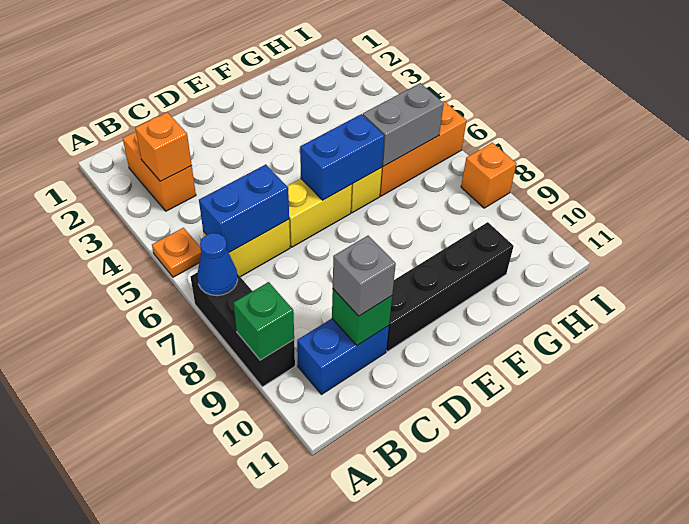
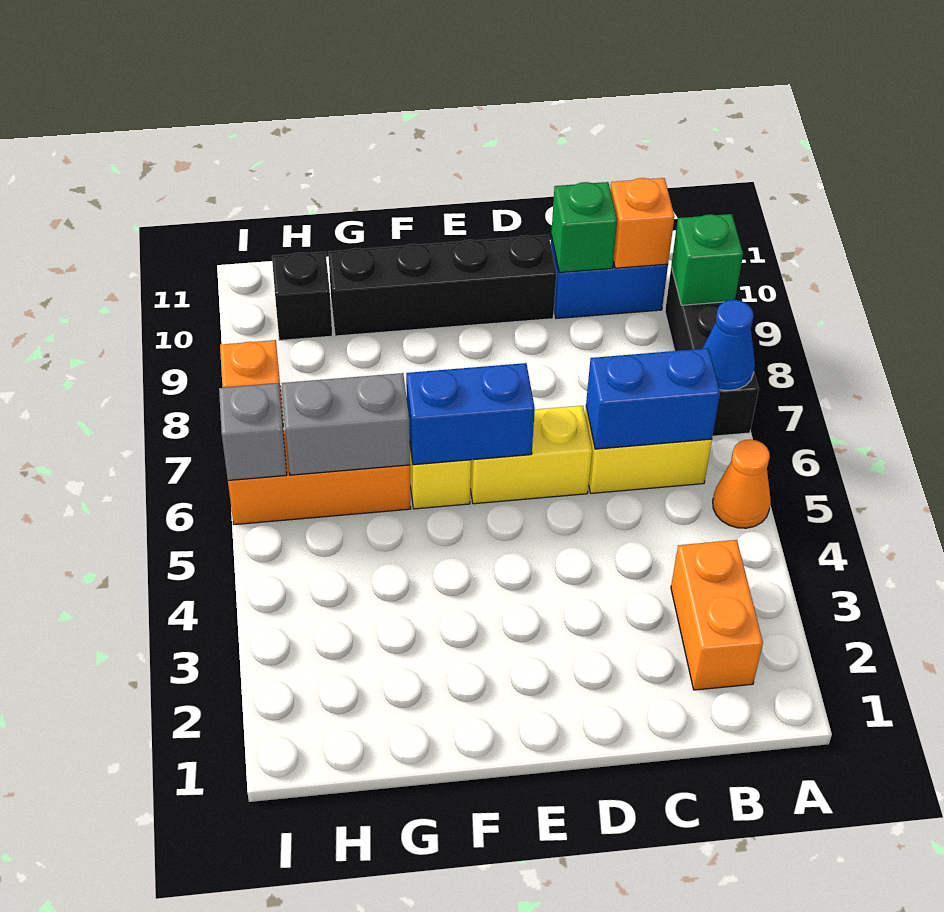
orange 1x1 plate [152,228,201,277] -> orange 1x1 cone [713,439,771,528]
orange 1x1 brick [135,112,192,181] -> orange 1x1 brick moved to [610,178,675,268]
grey 1x1 brick [333,236,396,316] -> grey 1x1 brick moved to [219,383,287,480]
none -> black 1x1 brick [272,252,332,340]

